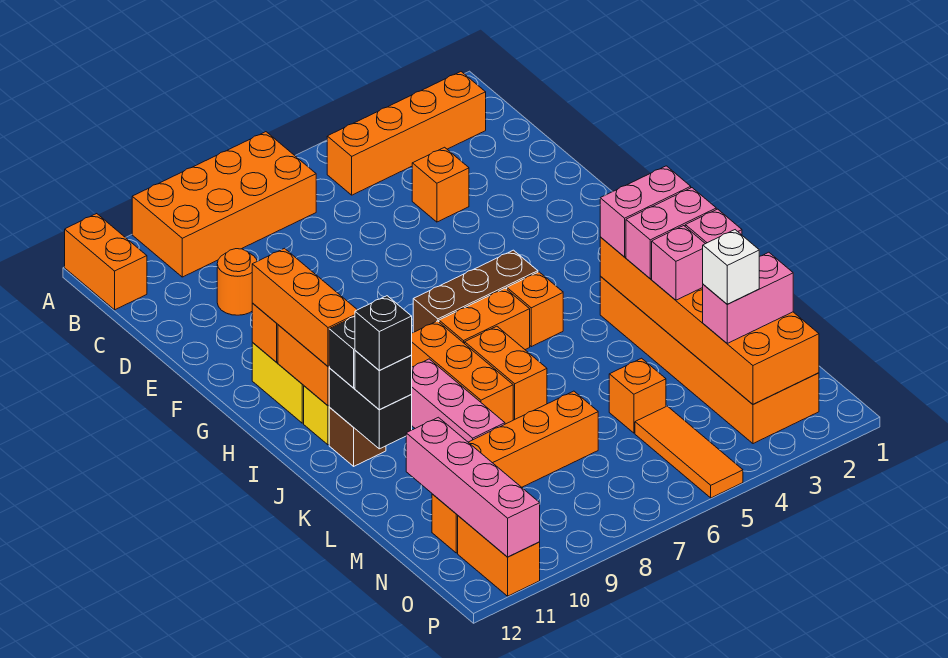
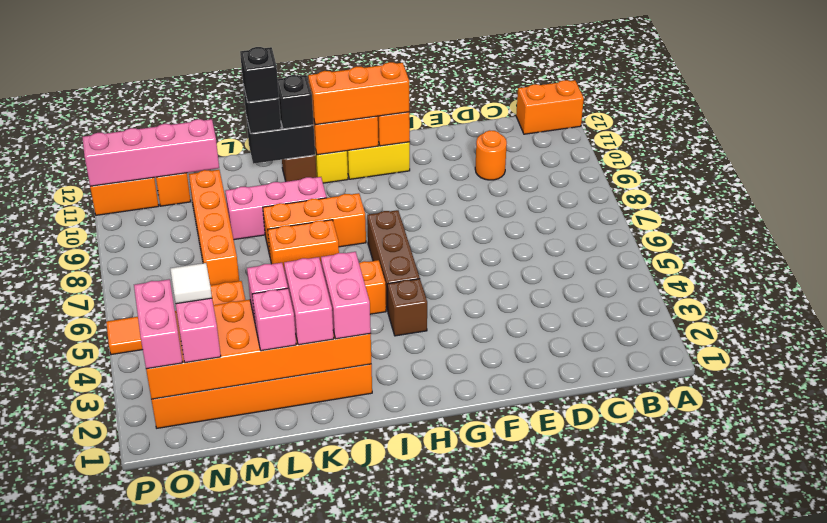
orange 2x4 brick [132,132,316,277] -> none
orange 1x4 brick [327,72,486,195] -> none
orange 1x1 brick [412,147,469,222] -> none
none -> brown 1x1 brick [387,279,427,336]
orange 1x2 brick [439,288,530,350] -> none
white 1x1 brick [703,230,759,304] -> white 1x1 tile [170,263,212,304]
none -> pink 1x2 brick [134,279,183,369]

